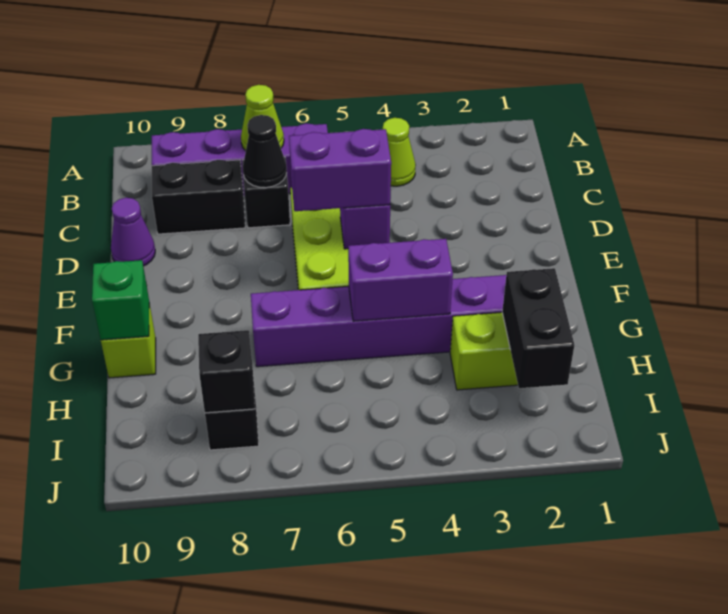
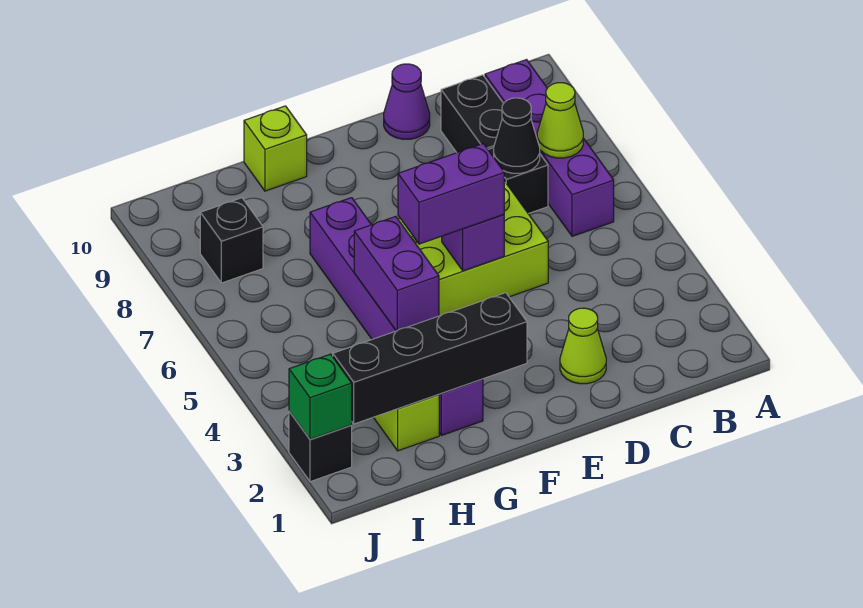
lime 1x1 cone [383,118,416,186] -> lime 1x1 cone moved to [560,308,606,384]
purple 1x2 brick [289,129,391,211] -> purple 1x2 brick turned to [398,144,504,244]
green 1x1 brick [92,260,149,340] -> green 1x1 brick moved to [289,354,352,440]
black 1x2 brick [502,268,575,388] -> black 1x4 brick [333,293,527,424]
black 1x1 brick [198,330,255,413] -> black 1x1 brick moved to [289,411,352,482]

